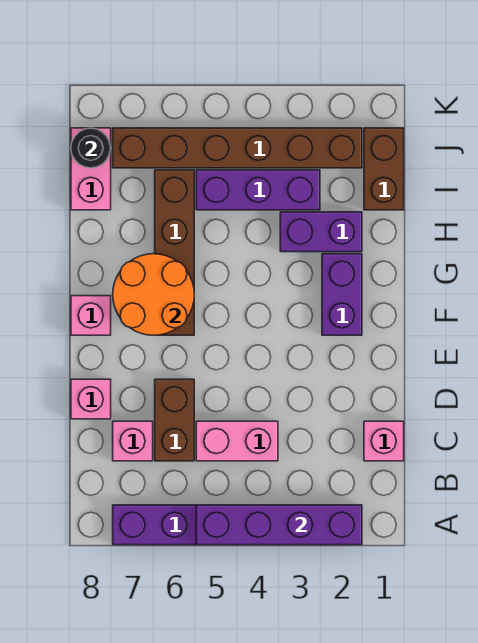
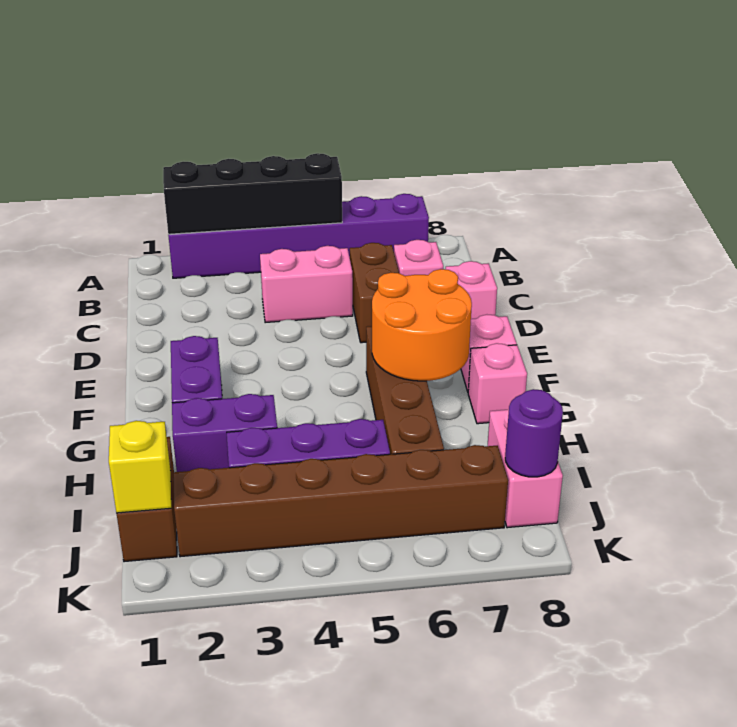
purple 1x4 brick [196,505,362,545] -> black 1x4 brick [163,153,342,234]
pink 1x1 brick [364,421,404,461] -> pink 1x1 brick moved to [468,343,527,424]
none -> yellow 1x1 brick [109,421,171,513]
black 1x1 round brick [71,128,111,168] -> purple 1x1 round brick [505,389,563,477]

